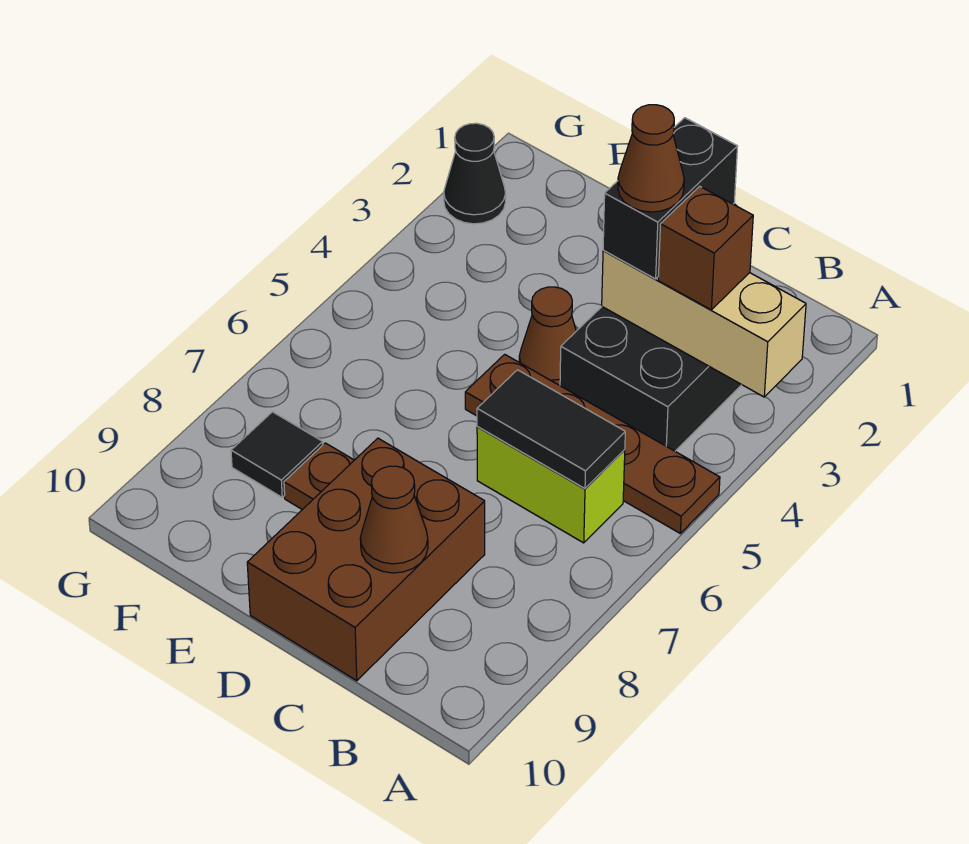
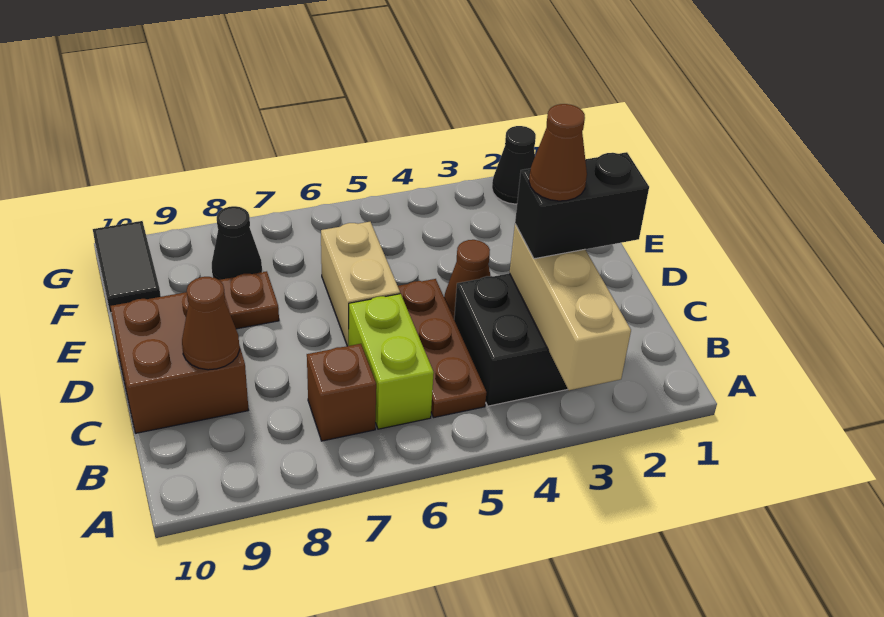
brown 1x4 plate [465,354,720,533] -> brown 1x3 plate [398,279,487,418]
brown 1x1 brick [658,186,753,310] -> brown 1x1 brick moved to [307,344,376,441]
black 1x2 tile [477,370,625,488] -> black 1x2 tile moved to [93,221,161,313]
brown 2x3 brick [247,438,485,681] -> brown 2x2 brick [111,292,248,433]
none -> tan 1x2 brick [321,222,400,346]
black 1x1 tile [231,412,323,497] -> black 1x1 cone [212,206,262,280]

